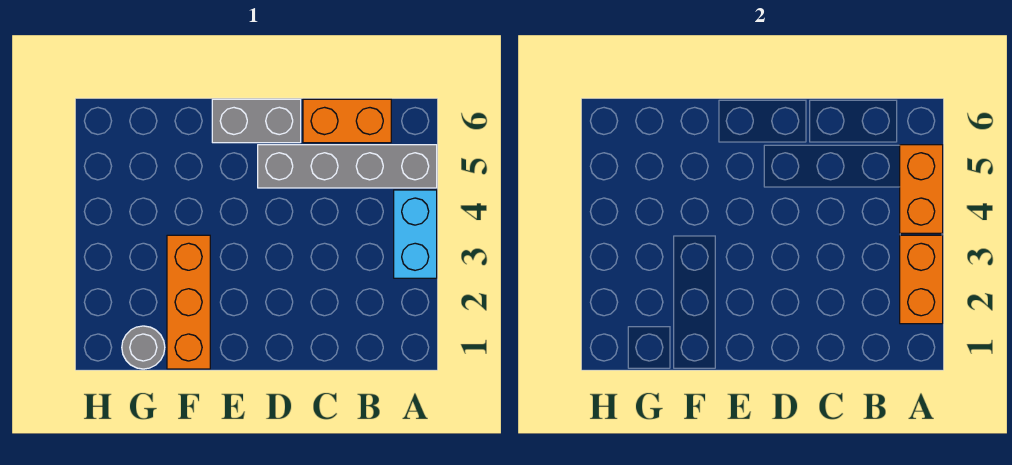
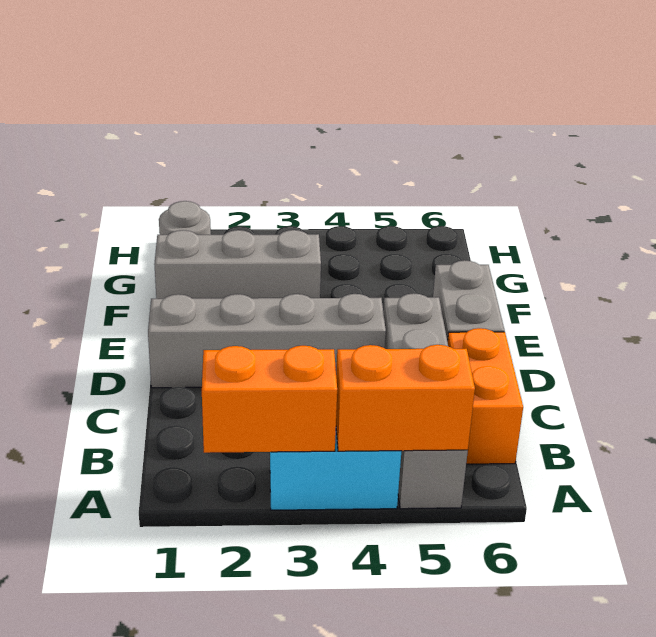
none -> grey 1x4 brick [148,294,386,388]
orange 1x3 brick [167,235,210,369] -> grey 1x3 brick [154,230,321,299]

